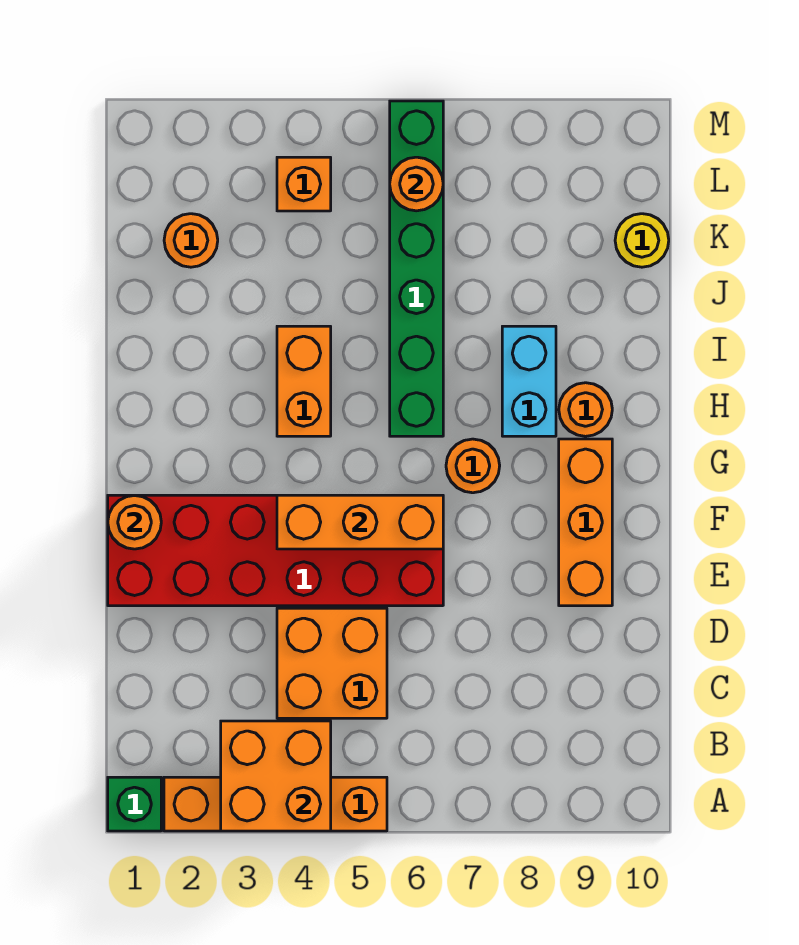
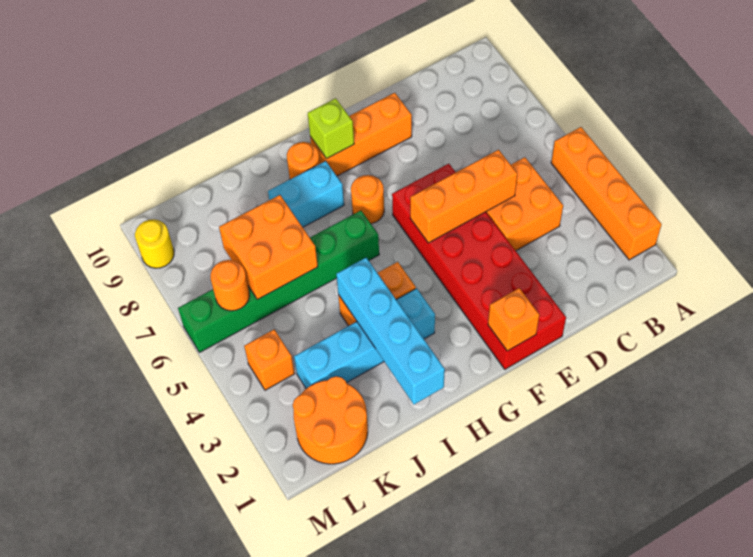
green 1x1 brick [108,777,161,831] -> none
orange 2x2 brick [221,721,331,831] -> orange 2x2 brick moved to [219,195,318,299]
orange 1x1 round brick [108,495,161,549] -> orange 1x1 brick [488,288,539,351]
orange 1x3 brick [277,495,443,549] -> orange 1x3 brick turned to [410,150,517,243]
none -> lime 1x1 brick [308,98,354,159]
none -> cyan 1x4 brick [294,288,435,389]
none -> cyan 1x4 brick [336,258,445,404]
orange 1x1 round brick [164,214,218,267] -> orange 2x2 round brick [293,376,368,464]
yellow 1x1 round brick [615,214,669,267] -> yellow 1x1 round brick moved to [135,219,174,268]

